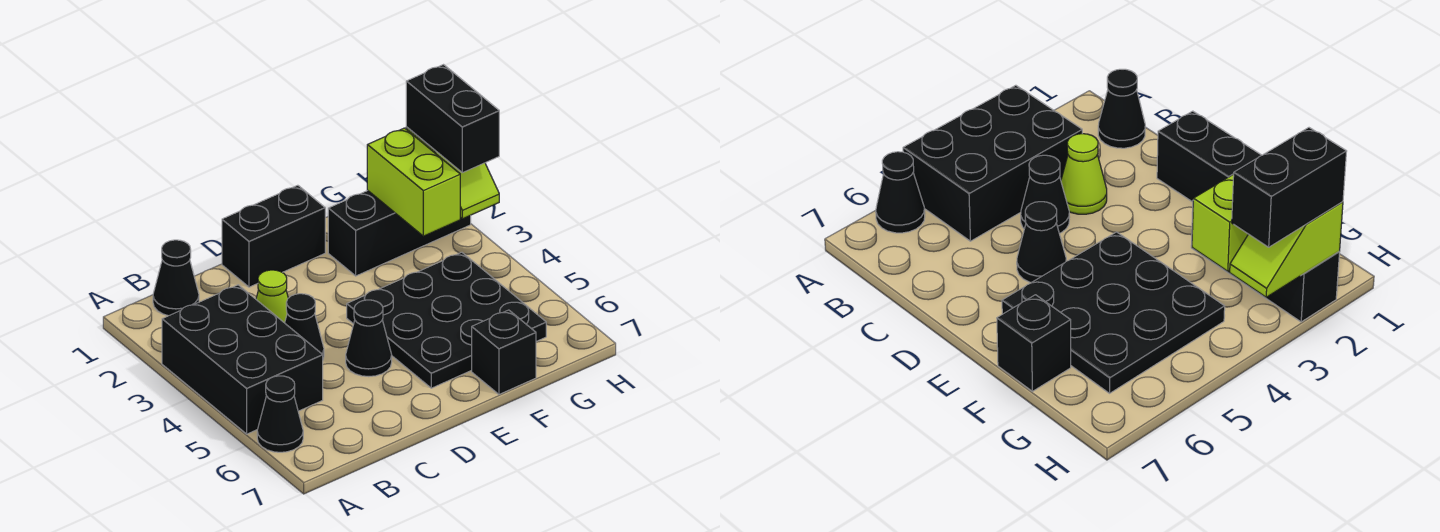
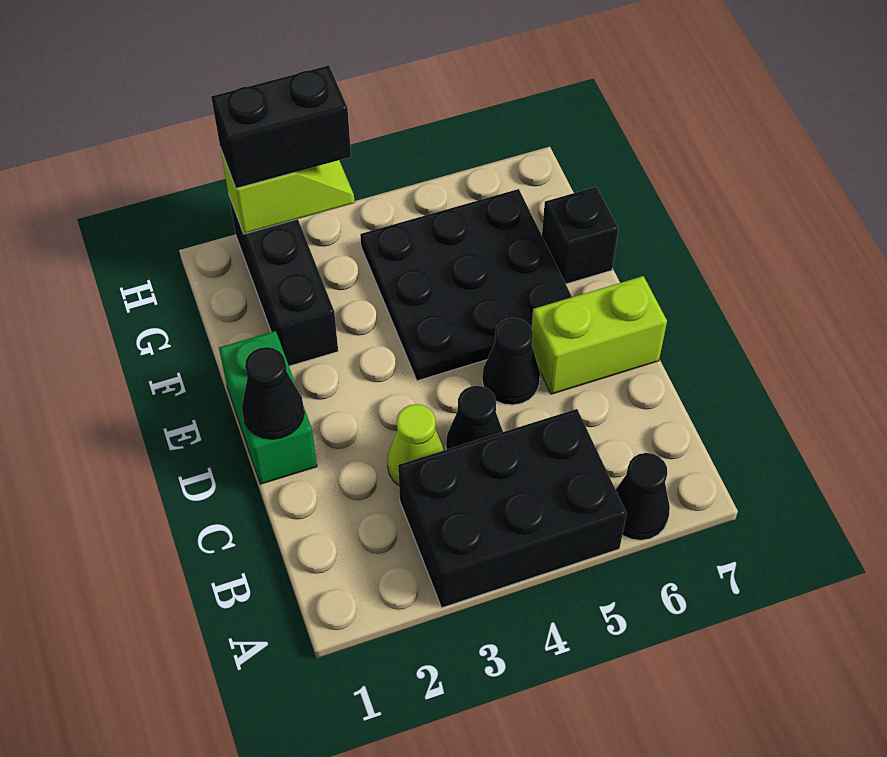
black 1x1 cone [153,240,199,316] -> black 1x1 cone moved to [242,347,304,439]
black 1x2 brick [222,185,325,287] -> green 1x2 brick [219,331,317,484]
lime 1x2 brick [367,128,460,236] -> lime 1x2 brick moved to [531,276,667,394]

